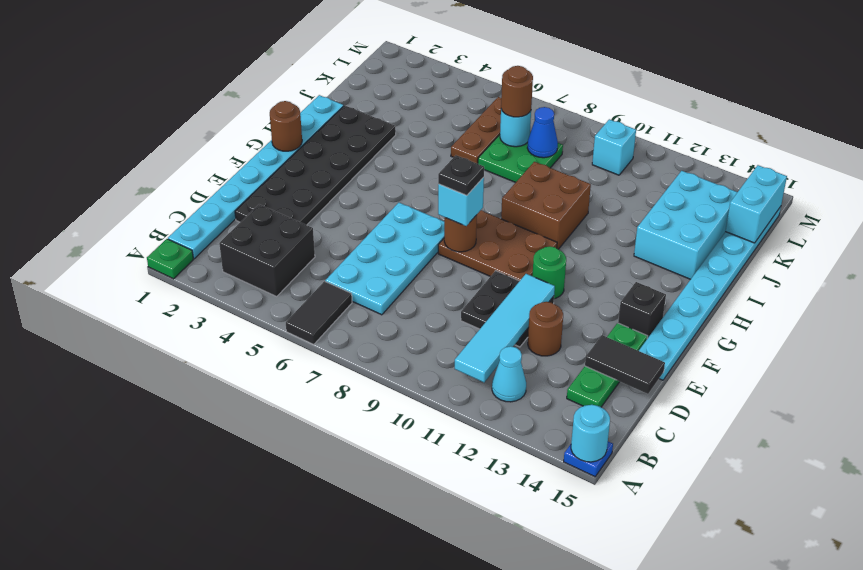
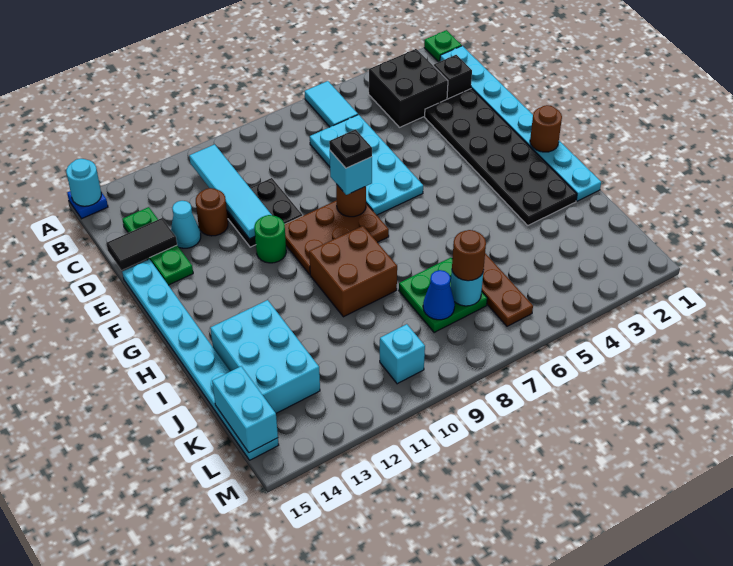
black 1x2 tile [286,281,352,344] -> cyan 1x2 tile [305,81,358,127]
cyan 1x1 cone [492,346,526,402] -> cyan 1x1 cone moved to [171,201,201,248]
black 1x1 brick [618,282,666,339] -> black 1x1 brick moved to [434,55,472,99]

